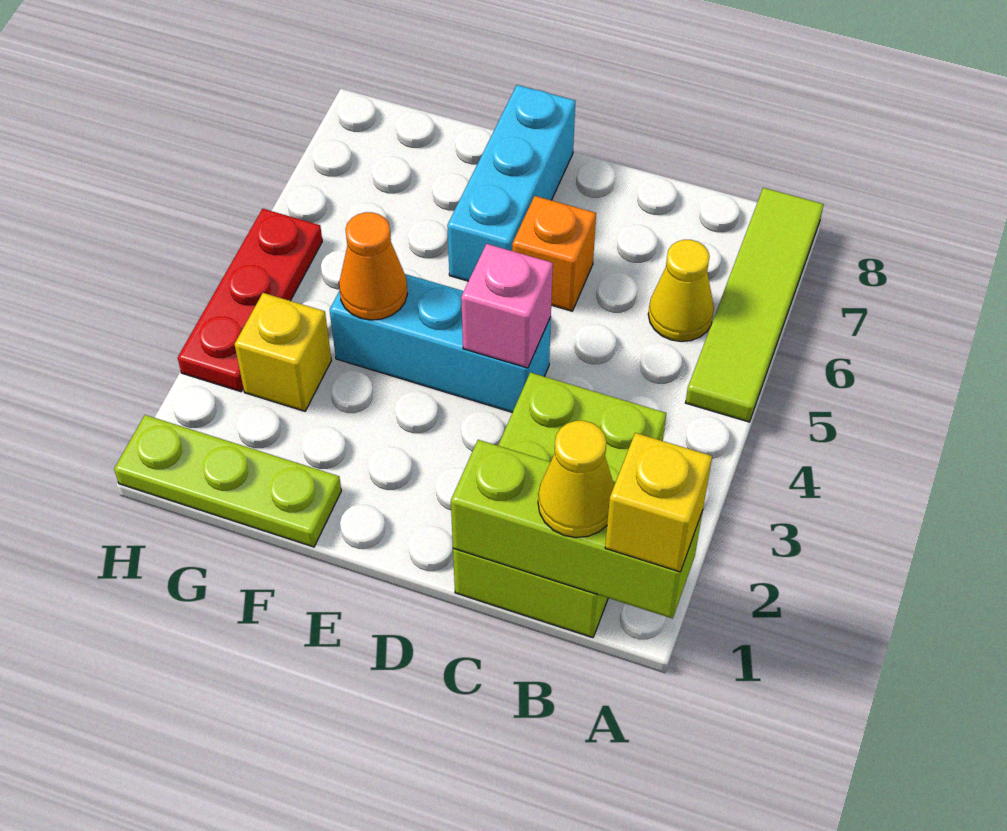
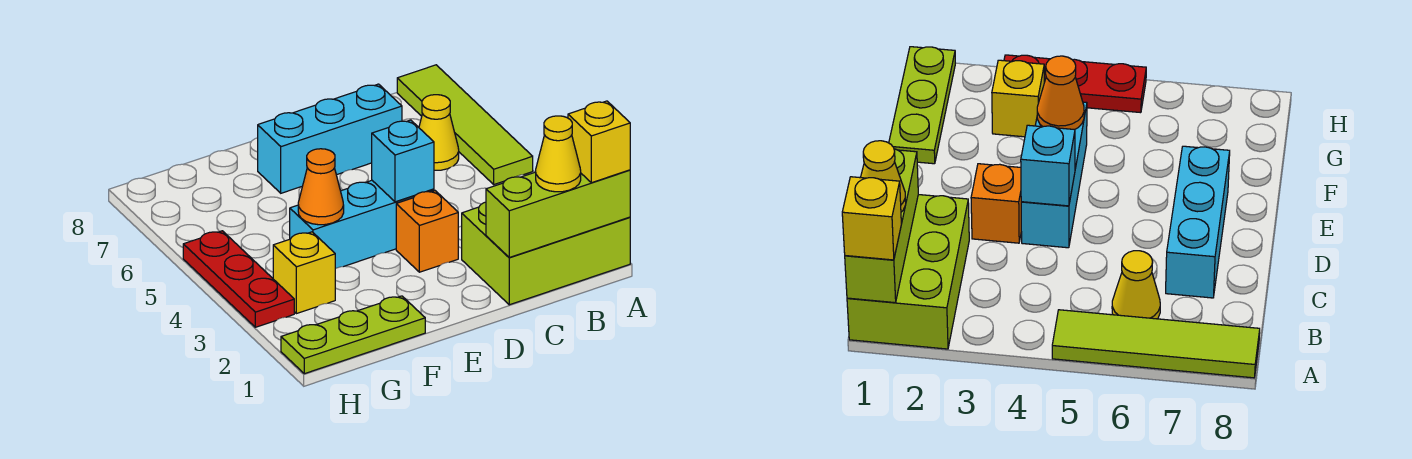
lime 2x3 brick [453,372,666,638] -> lime 2x3 brick turned to [462,202,630,305]
pink 1x1 brick [461,244,553,368] -> cyan 1x1 brick [372,120,434,202]
orange 1x1 brick [512,196,596,311] -> orange 1x1 brick moved to [396,191,458,272]
cyan 1x3 brick [447,85,576,281] -> cyan 1x3 brick turned to [258,84,402,193]

